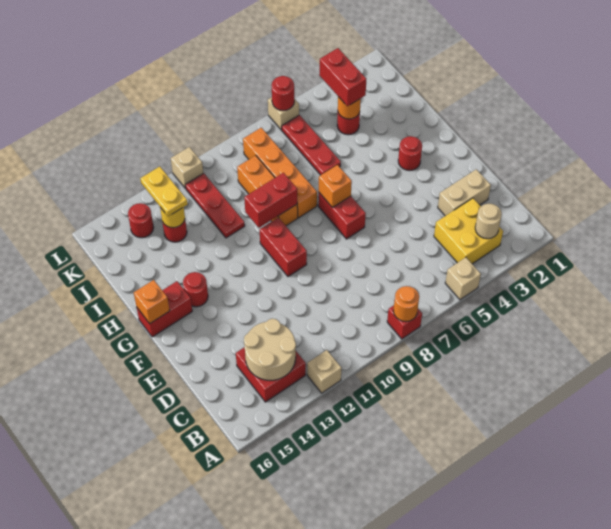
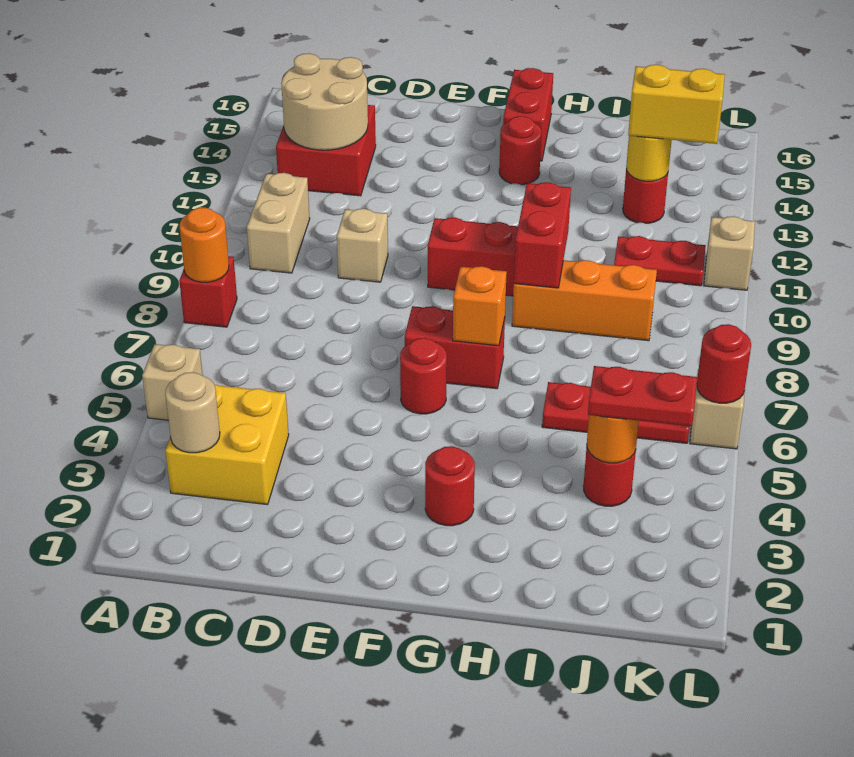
tan 1x1 brick [307,350,341,393] -> tan 1x1 brick moved to [337,209,388,282]
tan 1x2 brick [438,169,491,216] -> tan 1x2 brick moved to [247,173,310,273]
orange 1x1 brick [134,280,170,323] -> none
orange 1x4 brick [243,128,317,218] -> none
red 1x3 plate [185,173,245,238] -> red 1x2 plate [614,236,706,286]
red 1x2 brick [319,48,366,106] -> red 1x2 plate [588,366,697,426]
yellow 1x2 plate [140,167,188,216] -> yellow 1x2 brick [628,65,725,144]
red 1x1 round brick [128,203,154,238] -> red 1x1 round brick moved to [400,338,447,414]

